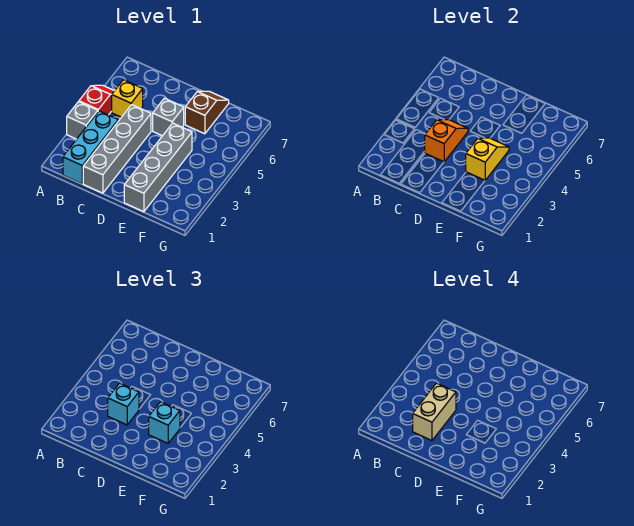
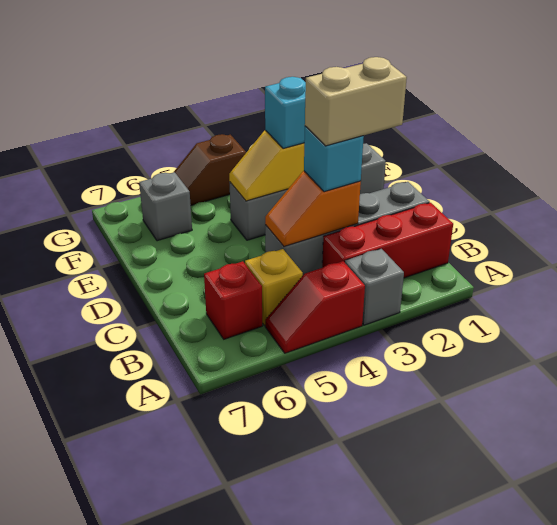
cyan 1x3 brick [63,111,118,184] -> red 1x3 brick [322,203,453,278]
none -> red 1x1 brick [204,261,262,339]
grey 1x1 brick [153,98,184,136] -> grey 1x1 brick moved to [139,172,192,241]
brown 1x2 slope [185,91,229,134] -> brown 1x2 slope moved to [174,134,246,205]

